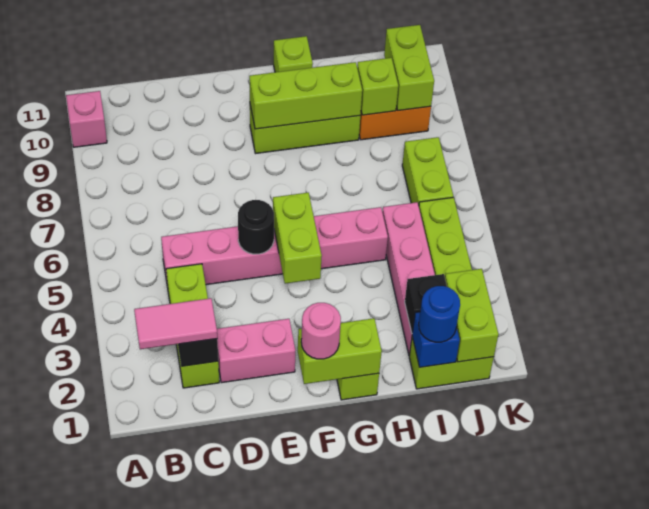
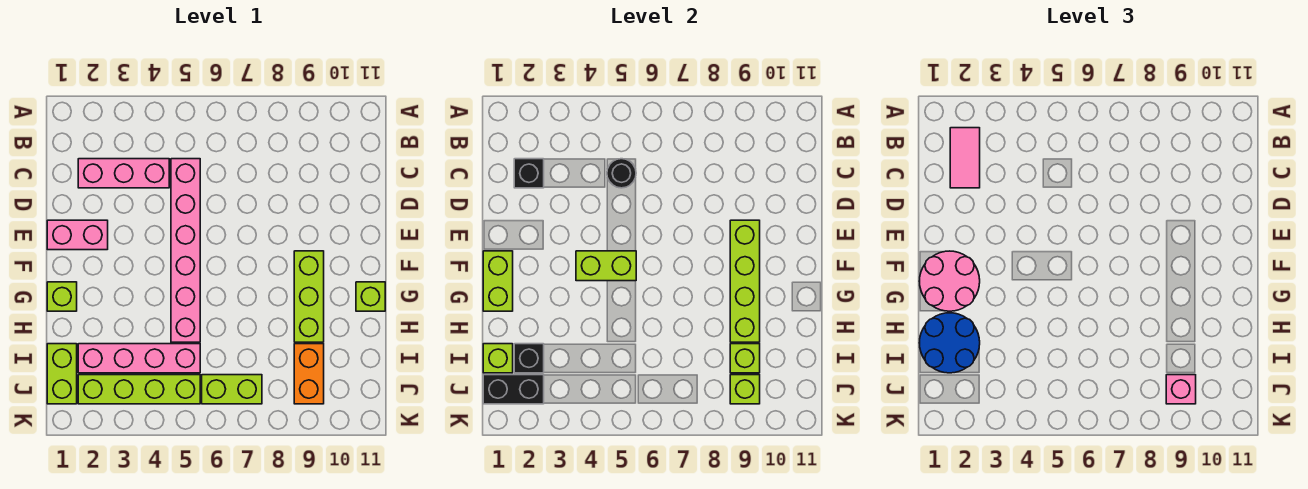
pink 1x1 brick [66,91,107,147] -> pink 1x1 brick moved to [1166,375,1196,404]
lime 1x3 brick [166,264,219,388] -> pink 1x3 brick [78,159,169,188]
pink 1x2 brick [217,319,296,383] -> pink 1x2 brick turned to [47,220,108,250]
black 1x1 round brick [238,200,274,254] -> black 1x1 round brick moved to [607,159,636,188]
pink 1x1 round brick [301,303,341,359] -> pink 2x2 round brick [919,251,980,311]
lime 1x3 brick [249,62,362,129] -> lime 1x4 brick [730,220,760,342]
blue 1x1 brick [412,312,460,367] -> lime 1x1 brick [483,344,513,373]
blue 1x1 round brick [419,286,460,342] -> blue 2x2 round brick [919,313,980,373]
lime 1x2 brick [445,269,498,362] -> black 1x2 brick [483,375,544,404]
lime 1x2 brick [384,25,434,111] -> lime 1x1 brick [730,375,760,404]

